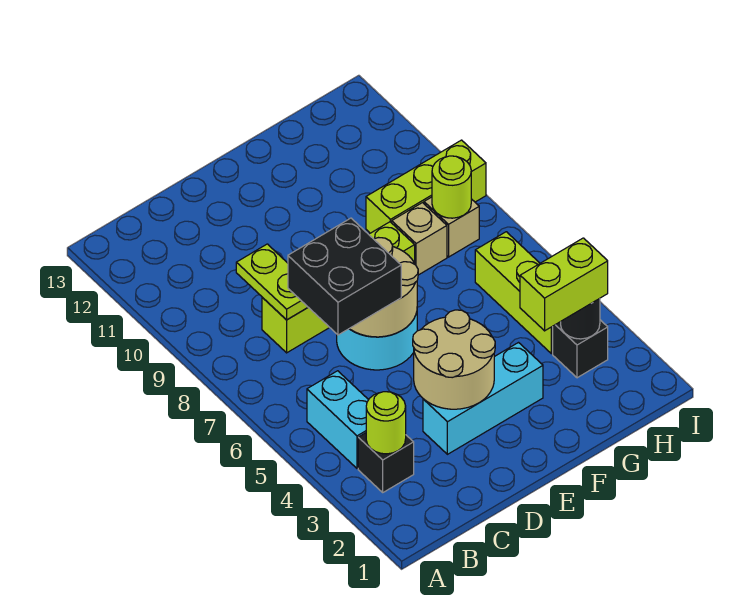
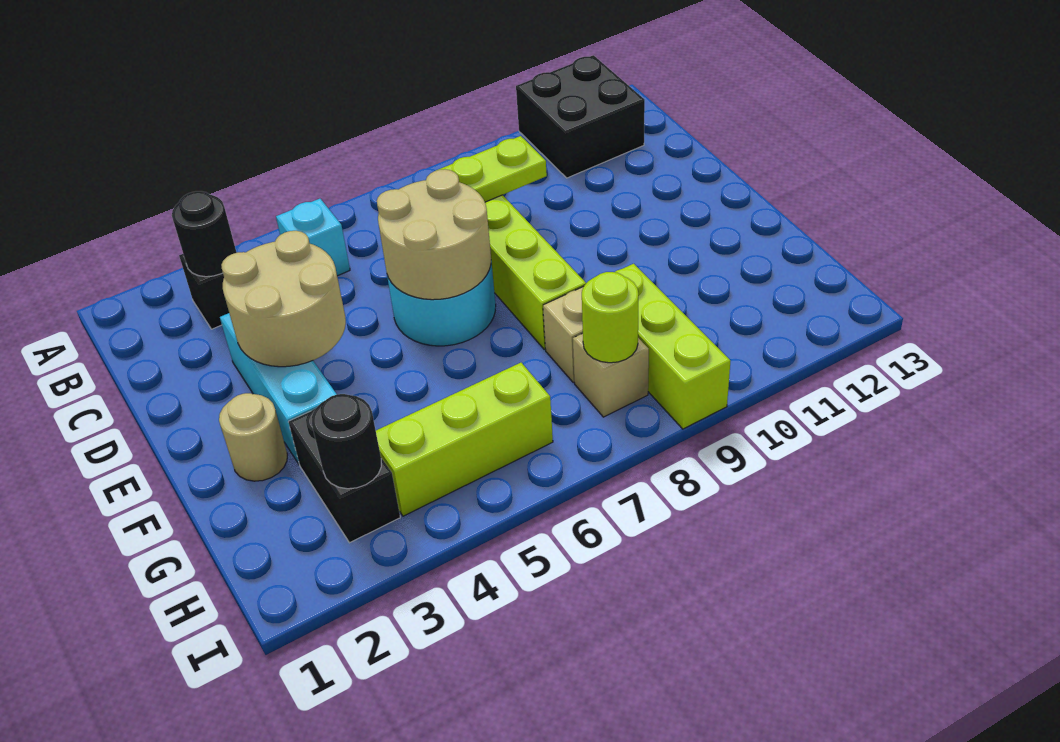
lime 1x1 round brick [366,392,406,454] -> black 1x1 round brick [172,191,237,277]
cyan 1x2 brick [307,371,368,468] -> cyan 1x1 brick [276,199,350,276]
black 2x2 brick [288,218,401,335] -> black 2x2 brick moved to [516,55,645,178]
none -> tan 1x1 round brick [219,393,287,481]
lime 1x2 brick [520,238,608,331] -> none
black 1x1 brick [553,320,608,378] -> black 1x2 brick [288,408,400,543]

